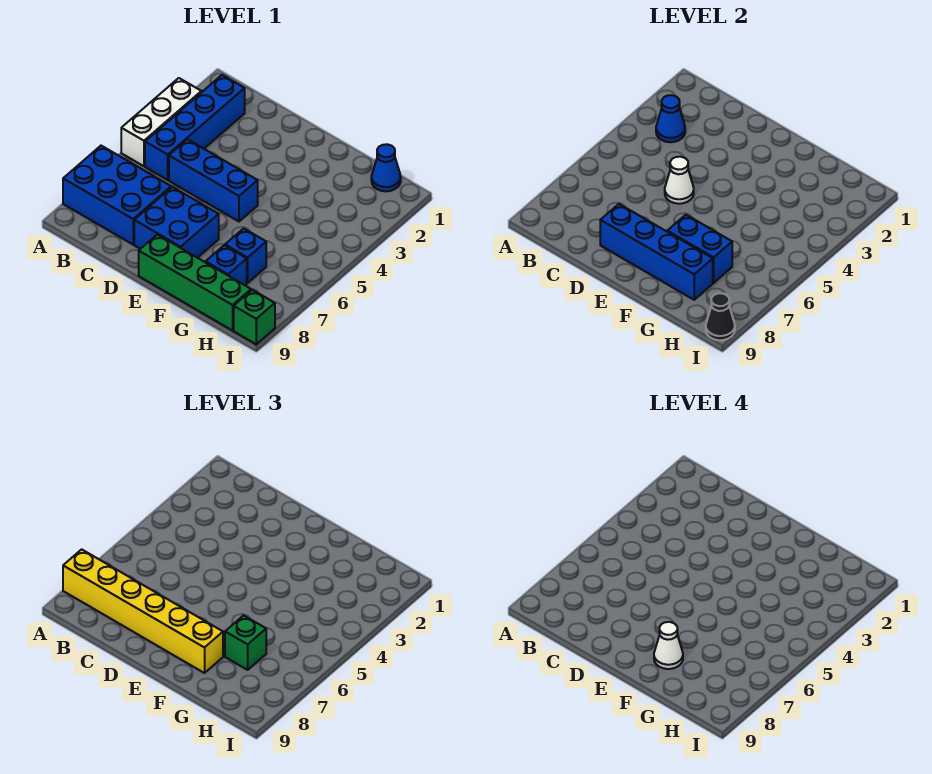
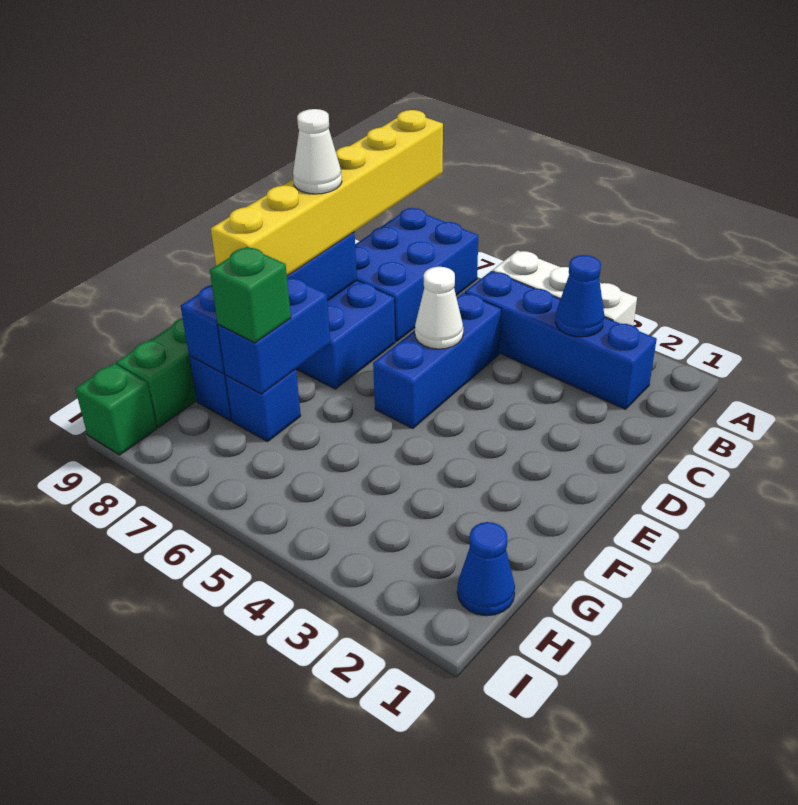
white 1x1 cone [654,622,683,669] -> white 1x1 cone moved to [293,109,342,194]
black 1x1 cone [706,293,735,340] -> none

